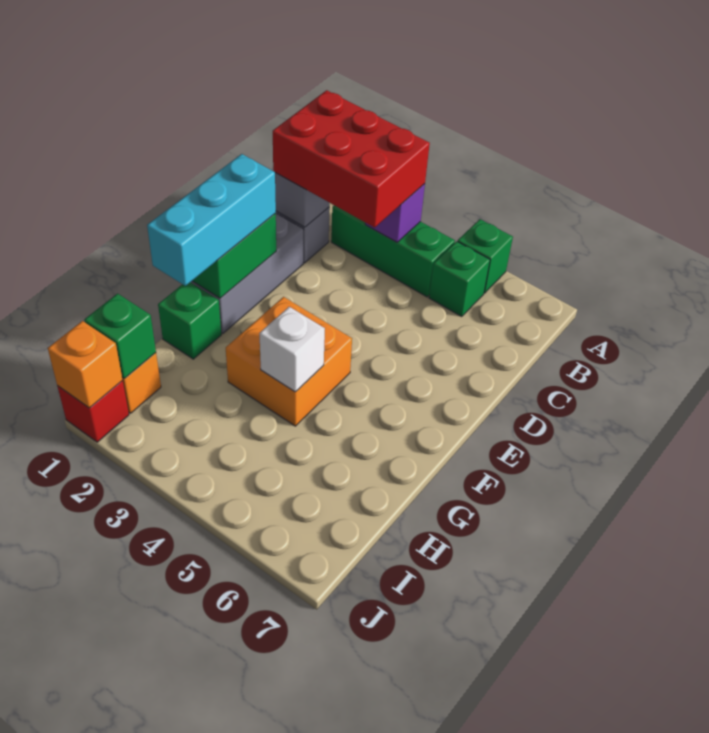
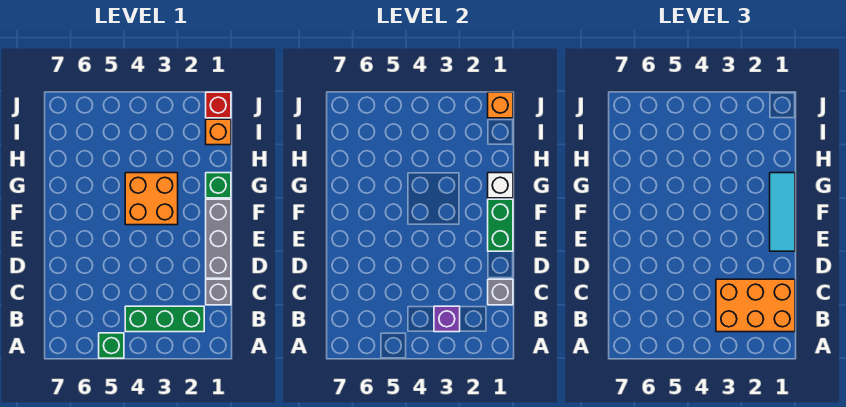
red 2x3 brick [273,90,430,227] -> orange 2x3 brick [716,279,795,332]
green 1x1 brick [429,241,490,317] -> none
cyan 1x3 brick [147,154,276,286] -> cyan 1x3 tile [770,173,795,251]
white 1x1 brick [259,307,325,392] -> white 1x1 brick moved to [488,173,513,198]
green 1x1 brick [84,294,156,378] -> none

